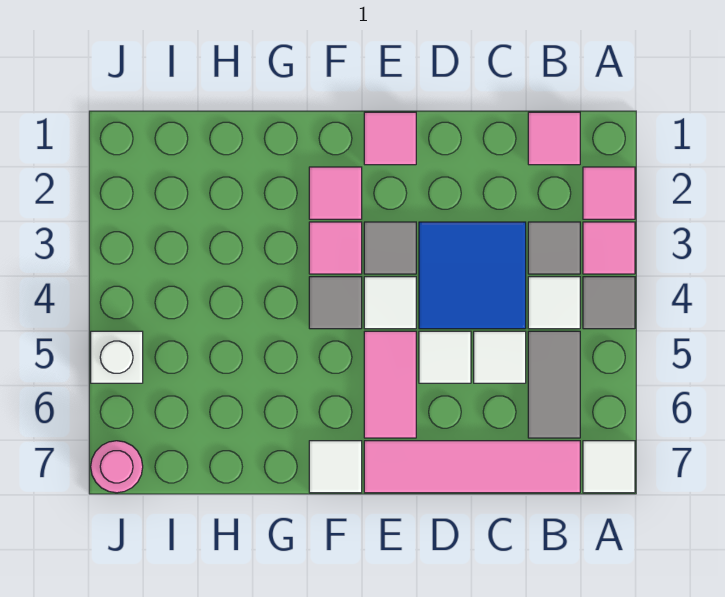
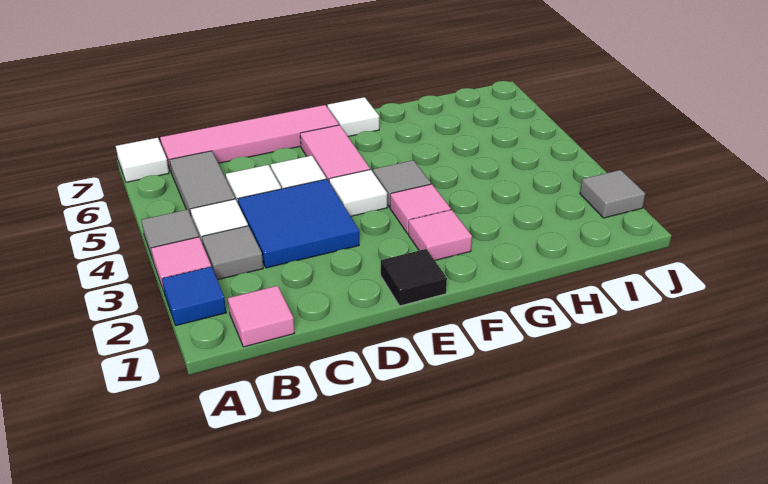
pink 1x1 tile [583,167,635,219] -> blue 1x1 tile [162,267,226,326]
pink 1x1 tile [364,112,416,165] -> black 1x1 tile [381,249,447,306]
grey 1x1 tile [364,222,416,274] -> grey 1x1 tile moved to [580,170,645,218]
white 1x1 brick [91,331,143,383] -> none
pink 1x1 round brick [91,441,143,493] -> none

